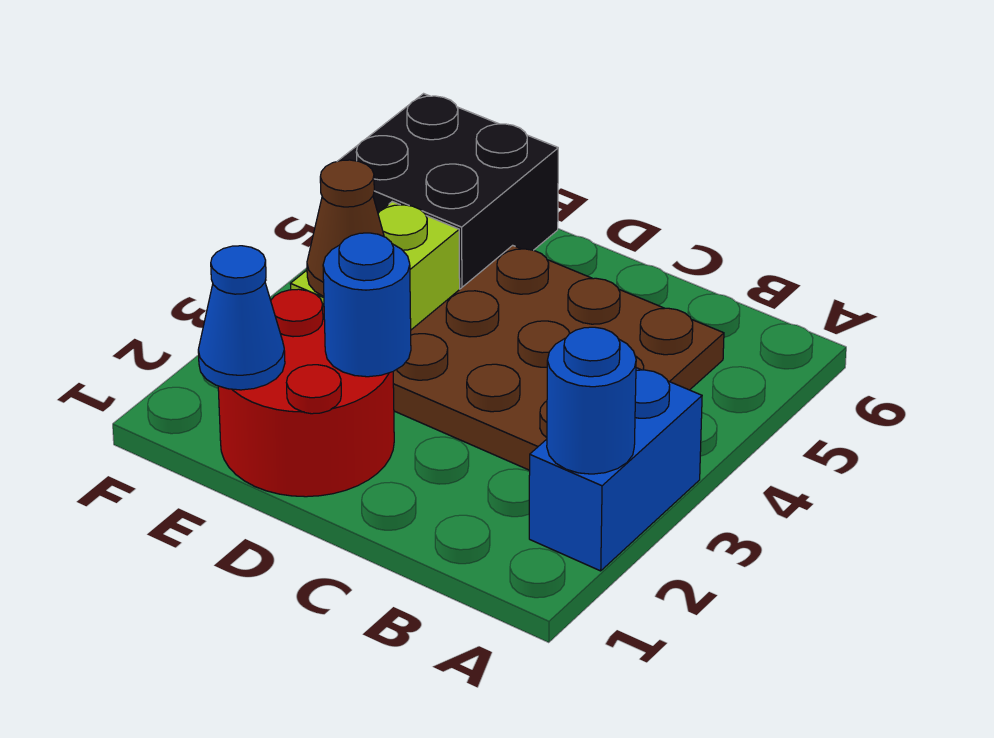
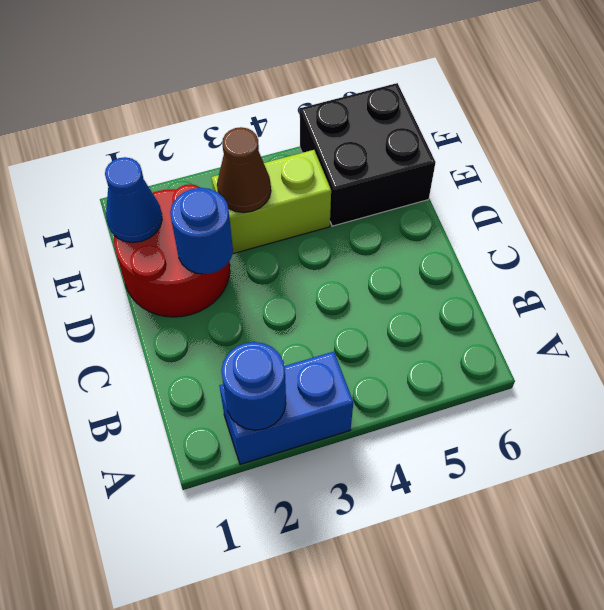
brown 3x3 plate [393,245,724,470] -> none

